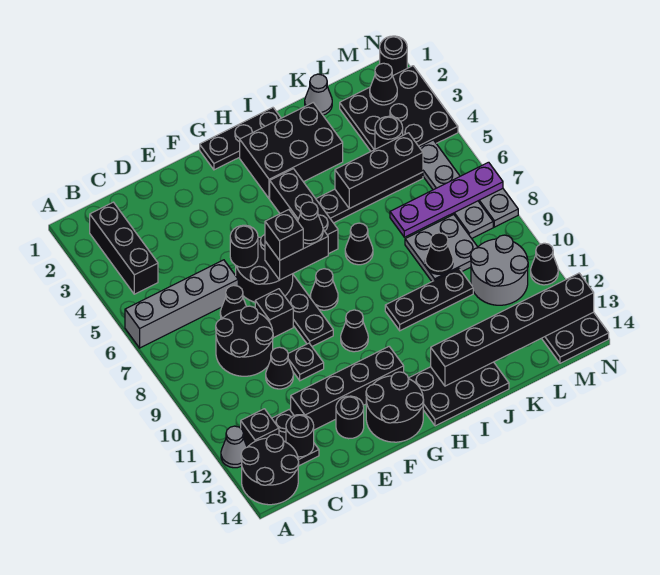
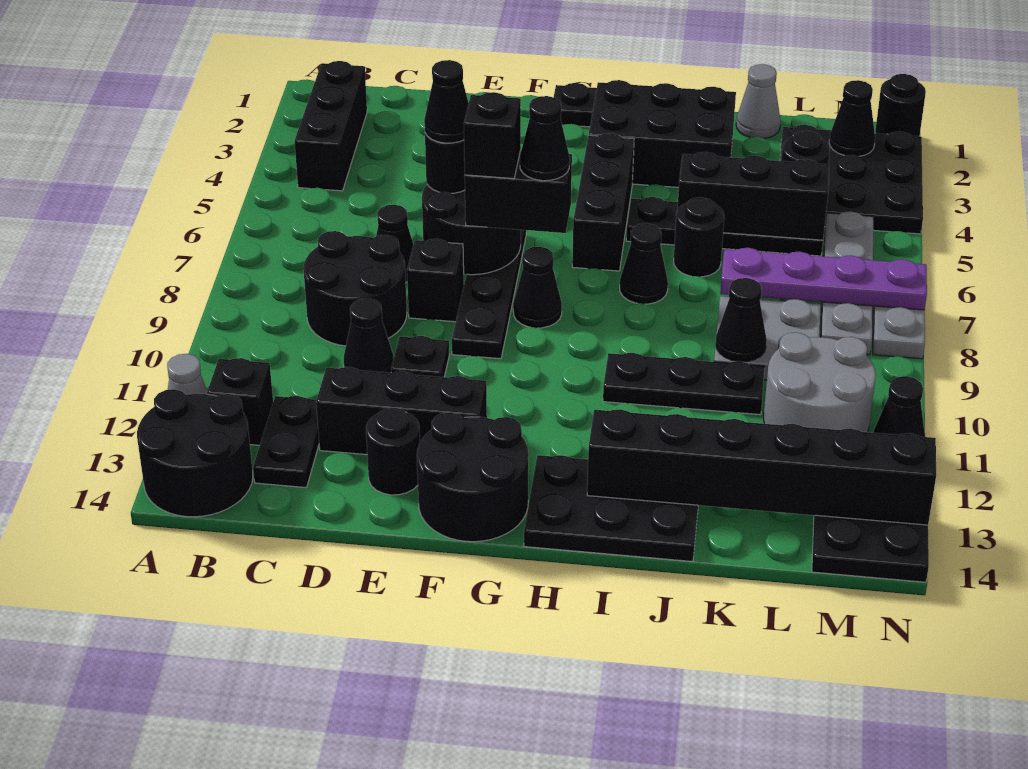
grey 1x4 brick [125,260,238,348] -> none
black 1x1 round brick [286,415,314,457] -> black 1x1 round brick moved to [674,197,724,277]
black 1x4 brick [291,347,404,430] -> black 1x3 brick [316,367,487,455]
black 1x1 cone [341,310,368,352] -> black 1x1 cone moved to [424,60,469,143]

